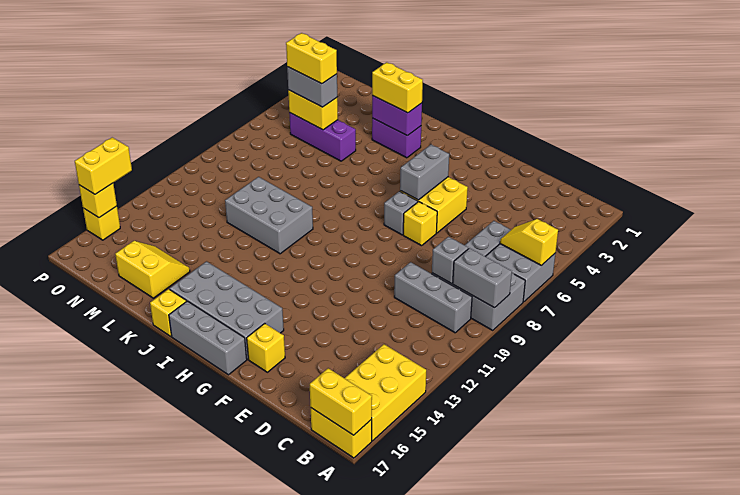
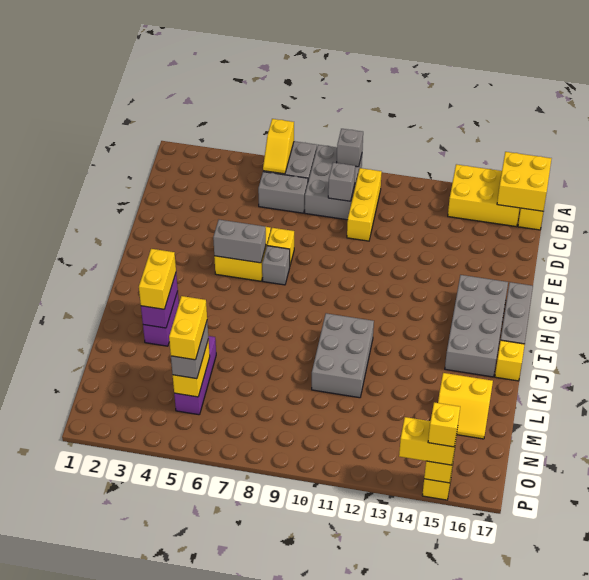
grey 1x2 brick [453,248,512,308] -> grey 1x1 brick [337,129,363,167]
yellow 1x2 brick [310,368,372,435] -> yellow 2x2 brick [497,152,552,211]
grey 1x3 brick [394,262,472,333] -> yellow 1x3 brick [347,168,382,241]
yellow 1x1 brick [247,323,285,372] -> yellow 1x1 brick moved to [428,402,460,447]
yellow 2x2 slope [115,241,190,298] -> yellow 2x2 slope turned to [438,373,493,439]

